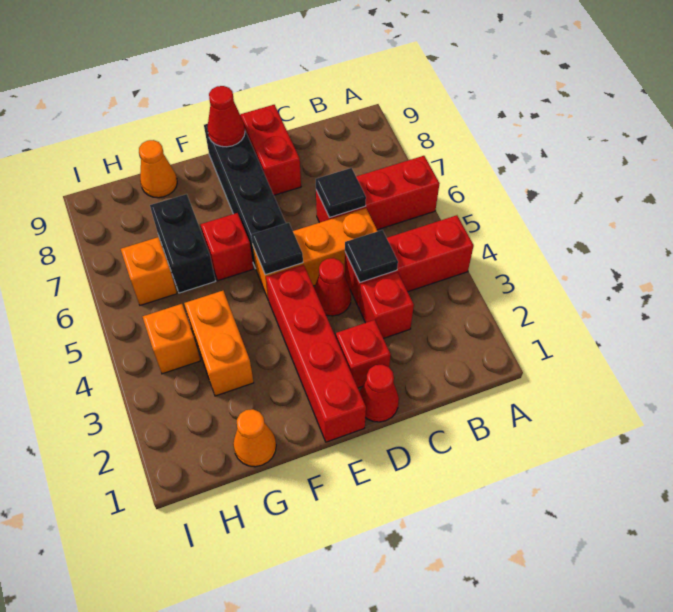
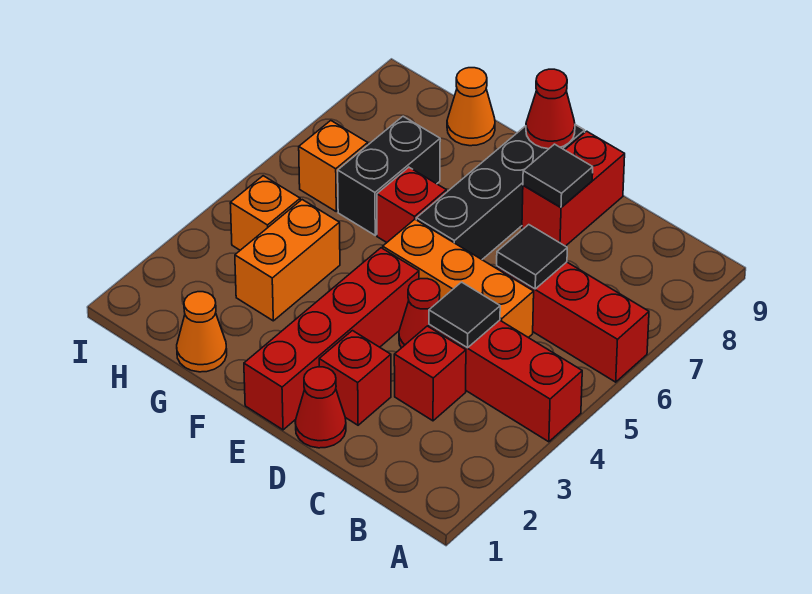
black 1x1 tile [251,223,303,275] -> black 1x1 tile moved to [523,144,593,207]

